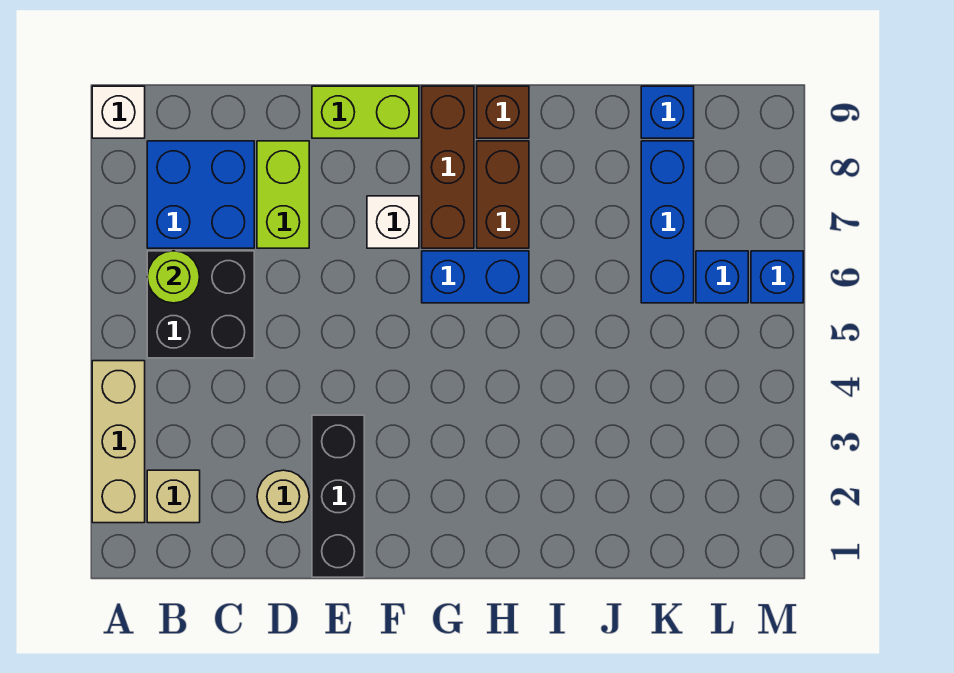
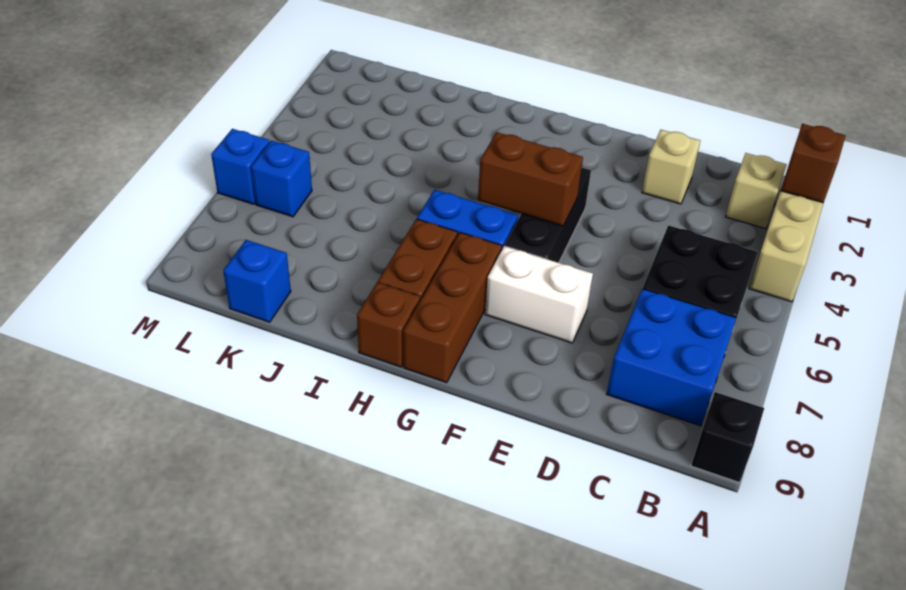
none -> brown 1x1 brick [781,124,846,203]
white 1x1 brick [92,86,145,138] -> black 1x1 brick [691,392,764,483]
lime 1x1 round brick [147,251,200,303] -> none
tan 1x1 round brick [257,470,309,523] -> tan 1x1 brick [642,130,700,204]
lime 1x2 brick [257,141,309,248] -> none
black 1x3 brick [312,415,364,577] -> black 1x3 brick moved to [505,168,591,263]
lime 1x2 brick [312,86,419,138] -> none
none -> brown 1x2 brick [478,132,583,226]
white 1x1 brick [367,196,419,248] -> white 1x2 brick [485,246,593,343]
blue 1x3 brick [641,141,694,303] -> none

